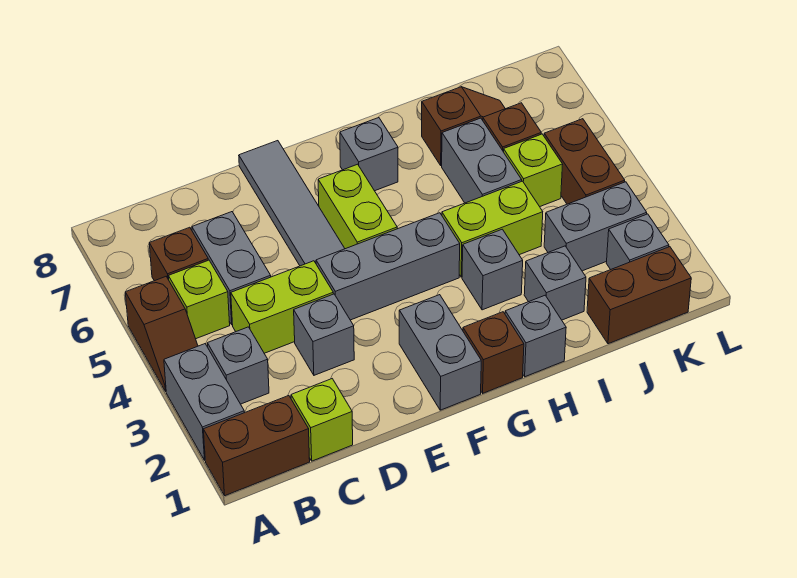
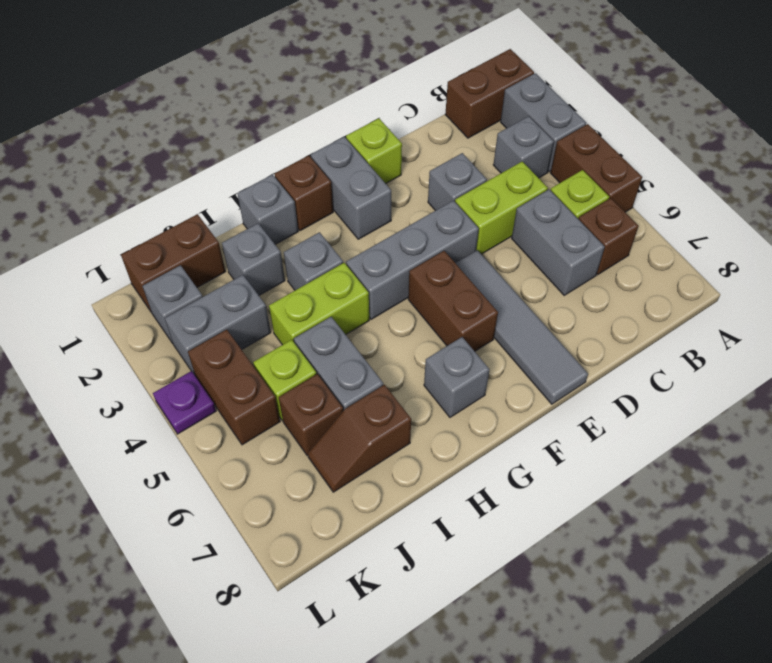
brown 1x2 slope [125,277,198,391] -> brown 1x2 brick [551,124,642,212]
lime 1x1 brick [291,379,353,461] -> lime 1x1 brick moved to [346,118,402,183]
lime 1x2 brick [318,164,397,249] -> brown 1x2 brick [408,251,498,351]
none -> purple 1x1 plate [153,371,216,434]

